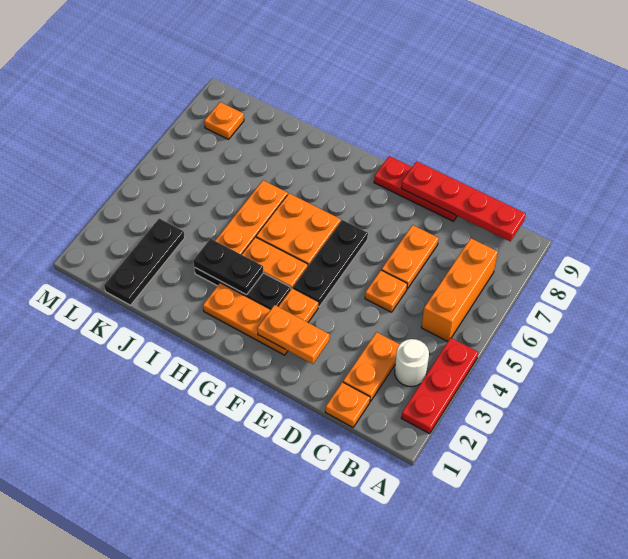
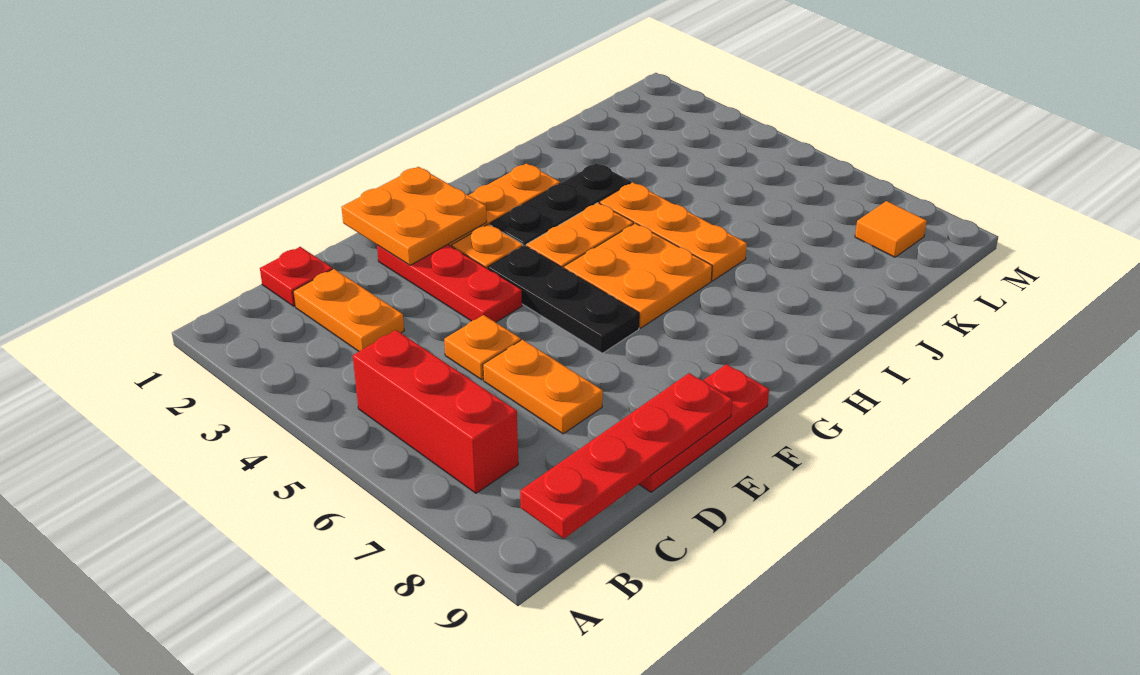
red 1x3 plate [401,338,478,434] -> red 1x3 plate moved to [377,245,522,322]
white 1x1 round brick [395,339,429,386] -> none
orange 1x3 brick [421,238,498,341] -> red 1x3 brick [353,330,518,493]
orange 1x1 plate [325,382,370,427] -> red 1x1 plate [260,247,332,306]
orange 1x2 plate [257,305,330,364] -> orange 2x2 plate [342,167,487,265]
black 1x2 plate [193,239,263,295] -> none
black 1x3 plate [104,218,185,305] -> none
orange 1x1 plate [204,102,244,139] -> orange 1x1 tile [855,201,927,257]

